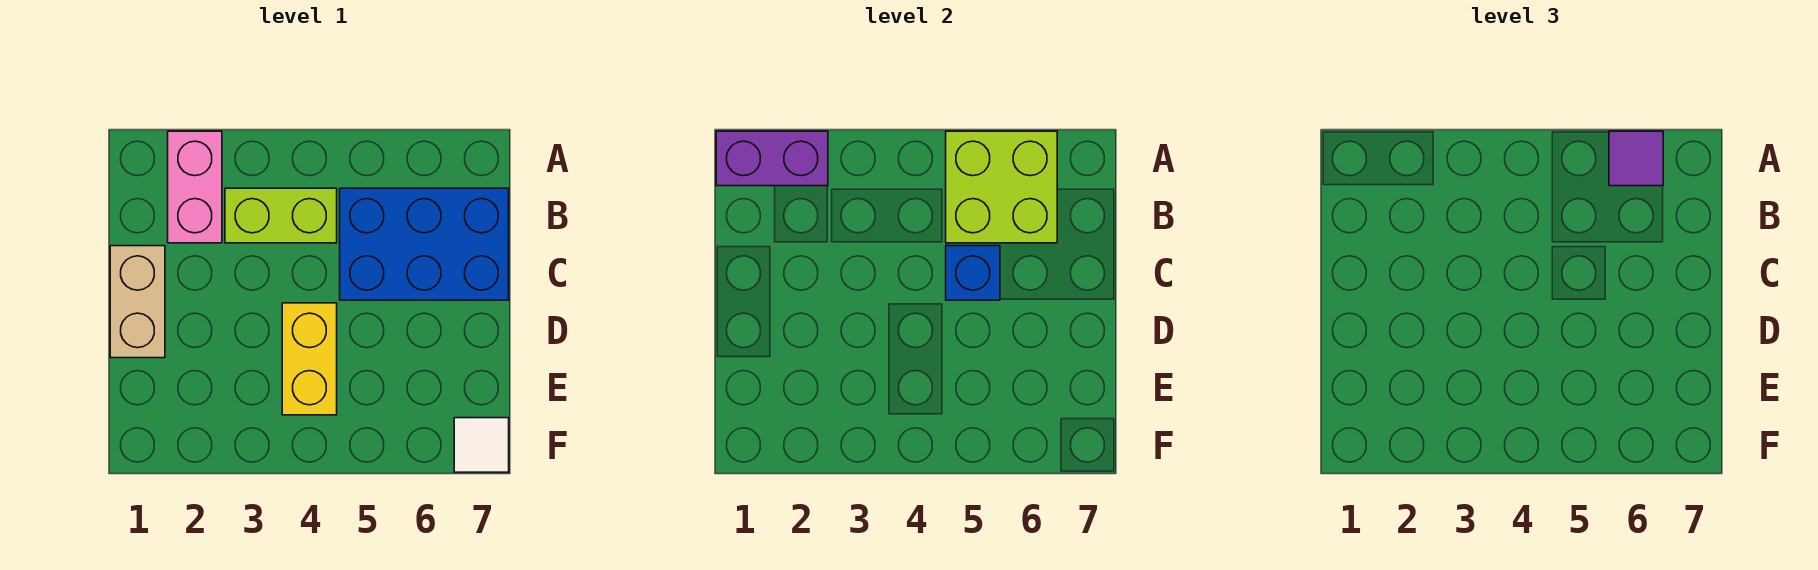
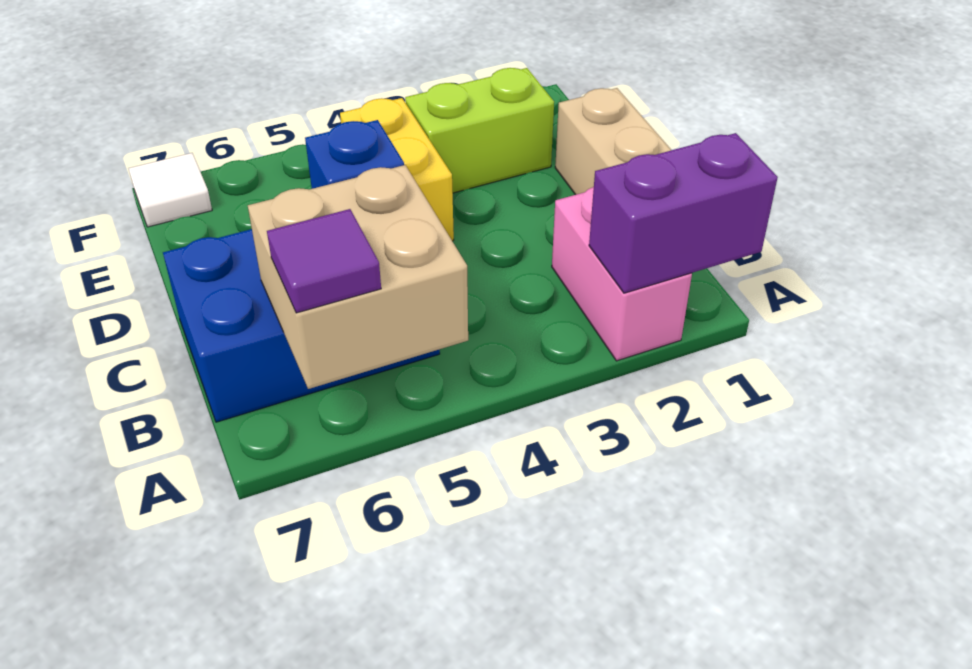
lime 2x2 brick [946,131,1057,243] -> tan 2x2 brick [248,165,468,389]
lime 1x2 brick [225,188,337,243] -> lime 1x2 brick moved to [405,68,554,193]

